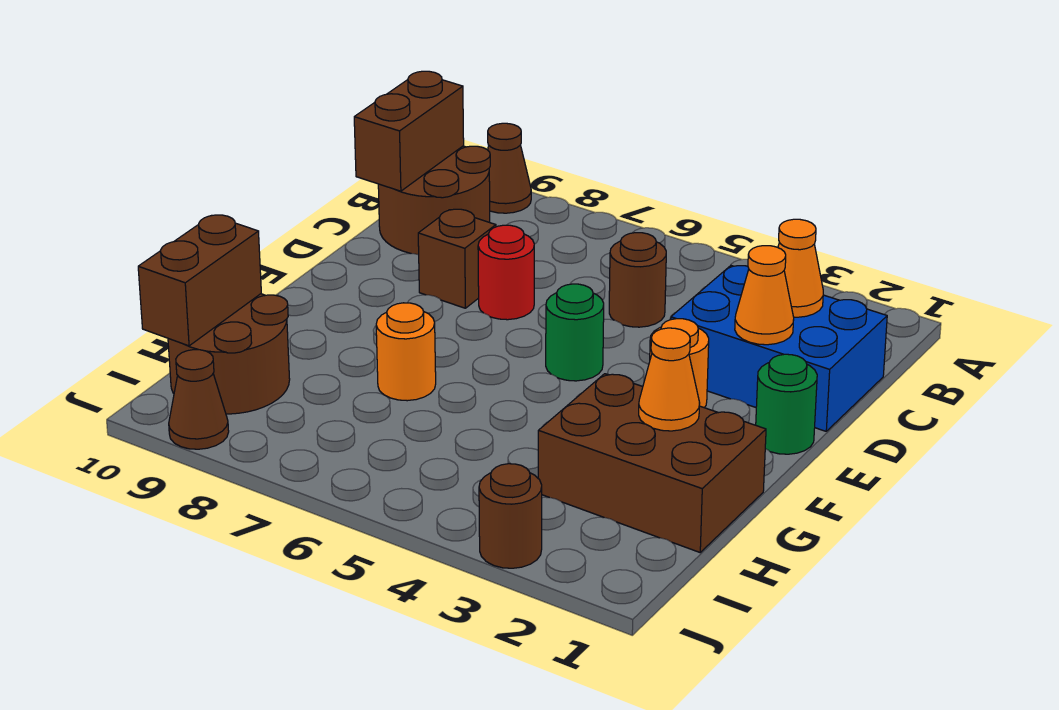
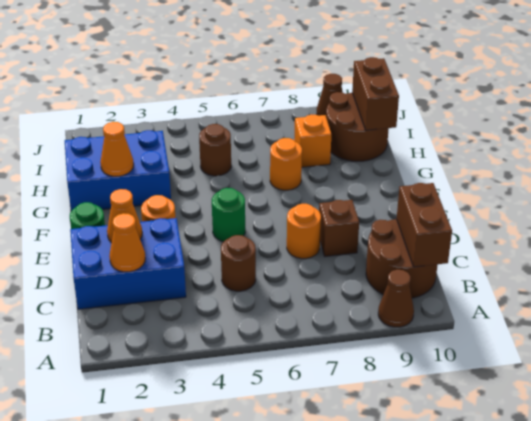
red 1x1 round brick [478,225,534,320] -> orange 1x1 round brick [287,204,321,259]
brown 2x3 brick [538,374,766,552] -> blue 2x3 brick [65,130,171,211]
none -> orange 1x1 brick [294,115,331,167]
brown 1x1 round brick [479,464,542,568] -> brown 1x1 round brick moved to [199,124,231,176]

